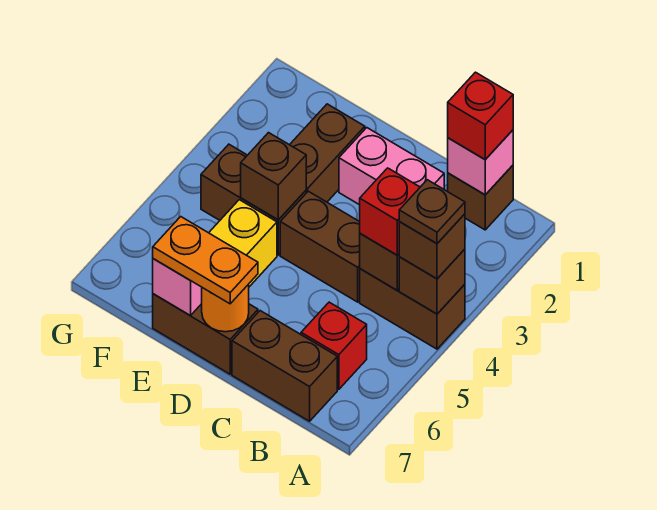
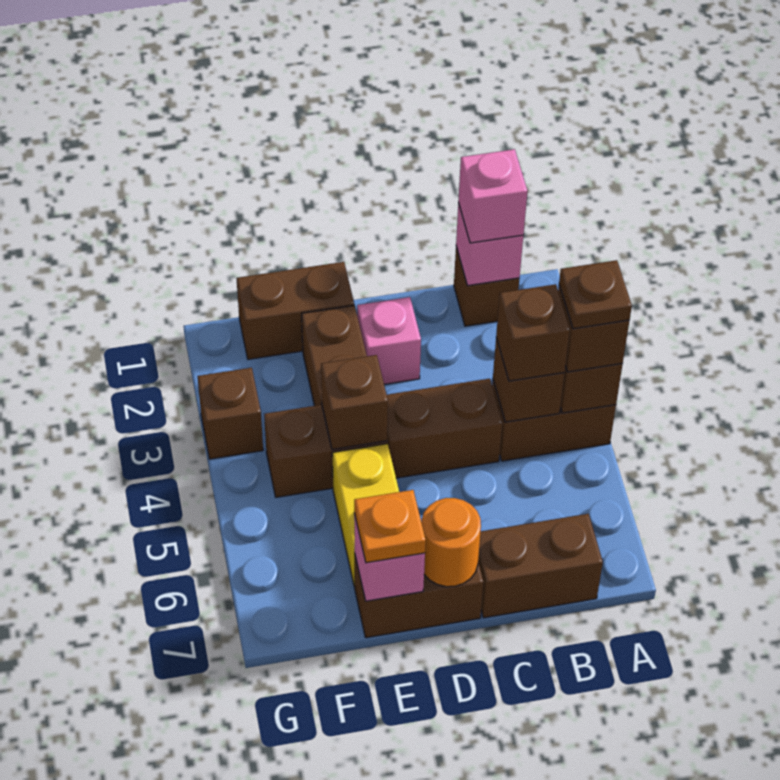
red 1x1 brick [448,72,513,160] -> pink 1x1 brick [458,149,528,243]
red 1x1 brick [360,168,420,255] -> brown 1x1 brick [496,284,570,381]
red 1x1 brick [301,302,367,389] -> none
pink 1x2 brick [339,128,444,205] -> pink 1x1 brick [357,297,421,384]
orange 1x2 plate [153,217,258,304] -> orange 1x1 plate [354,490,426,563]
none -> brown 1x2 brick [237,262,354,359]
none -> brown 1x1 brick [197,368,263,459]

